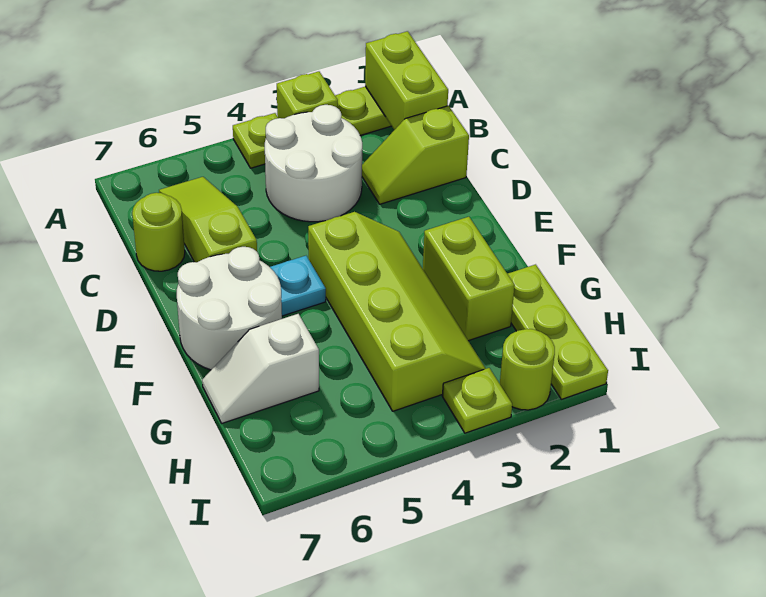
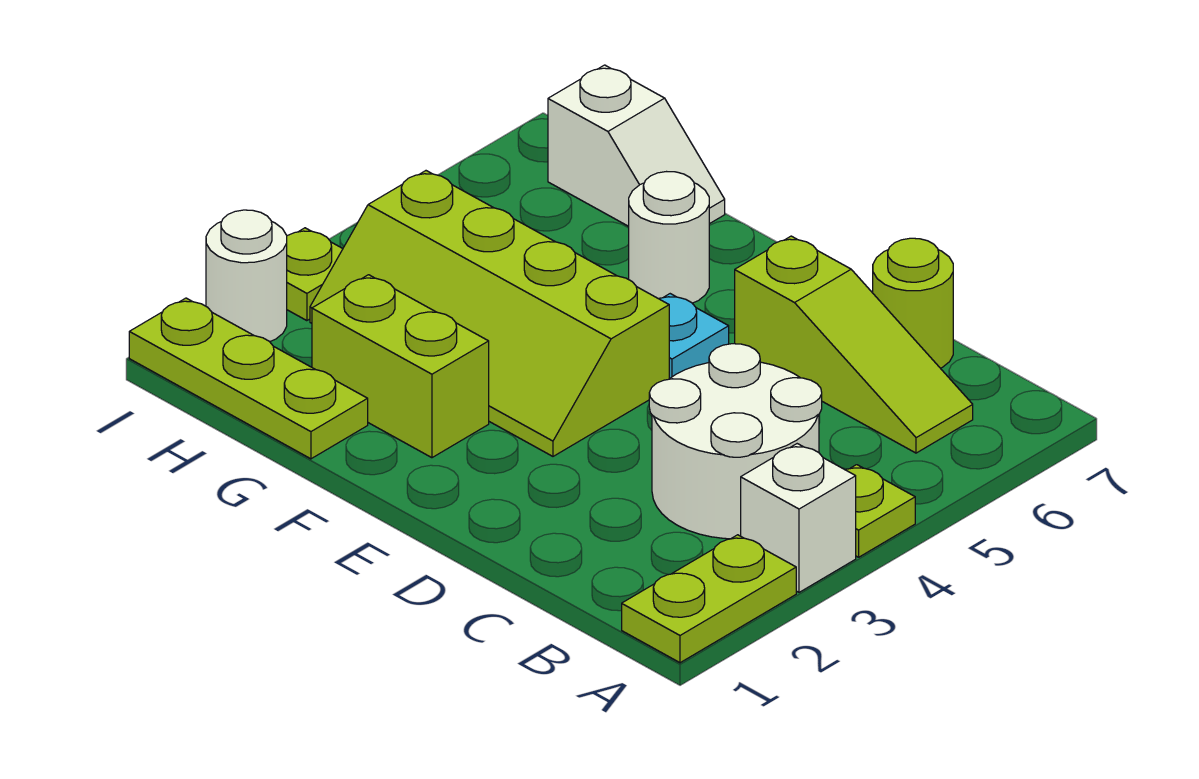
lime 1x2 brick [365,31,448,130] -> none
lime 1x1 brick [277,71,338,118] -> white 1x1 brick [741,444,856,592]
lime 1x2 slope [362,106,469,204] -> none
white 2x2 round brick [177,247,282,370] -> white 1x1 round brick [629,172,709,303]
white 1x2 slope [202,314,319,423] -> white 1x2 slope turned to [548,65,725,226]
lime 1x1 round brick [500,329,555,410] -> white 1x1 round brick [206,210,287,342]

